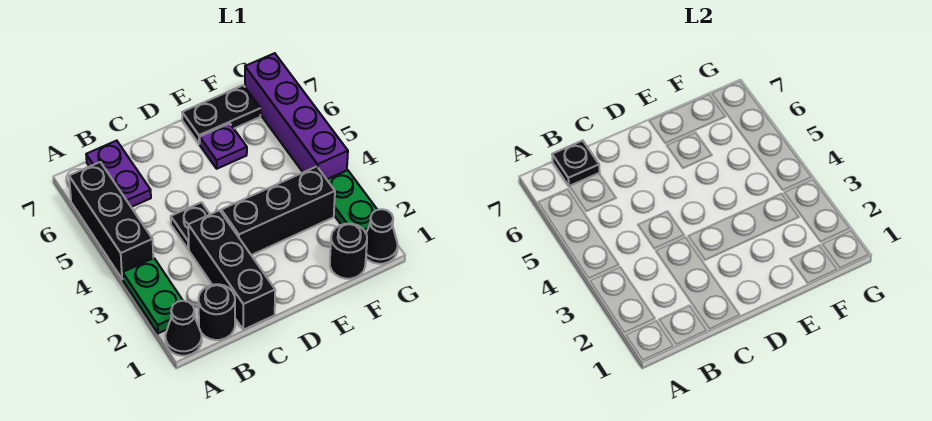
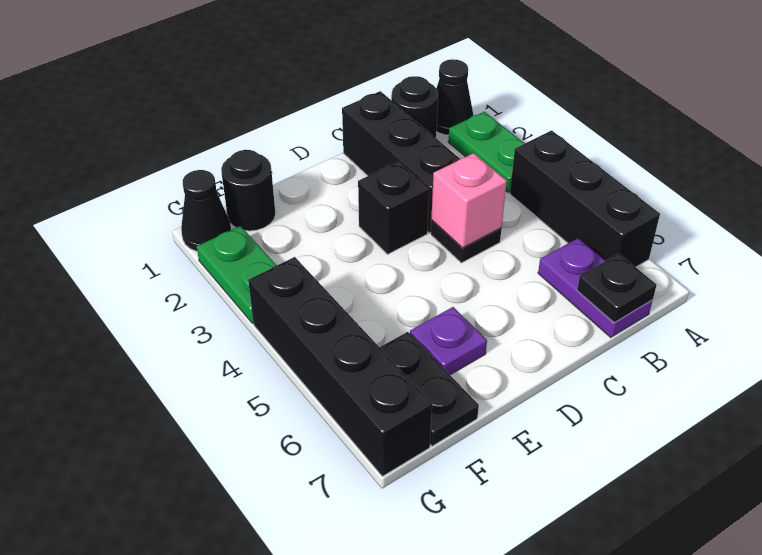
none -> pink 1x1 brick [431,153,507,248]
black 1x3 brick [221,167,335,255] -> black 1x1 brick [358,162,429,254]
black 1x2 plate [182,85,260,144] -> black 1x2 plate turned to [380,332,479,446]
purple 1x4 brick [245,53,348,179] -> black 1x4 brick [248,257,432,476]

